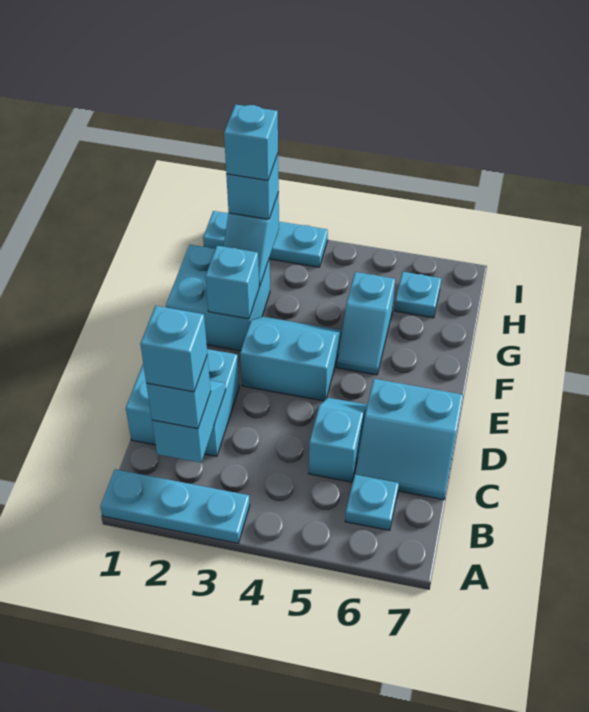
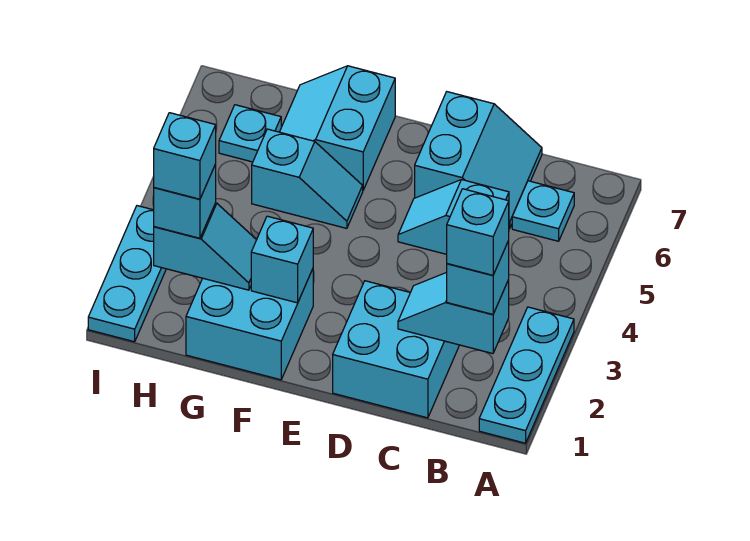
cyan 2x2 slope [240,317,342,401] -> cyan 2x2 slope moved to [280,66,395,190]

